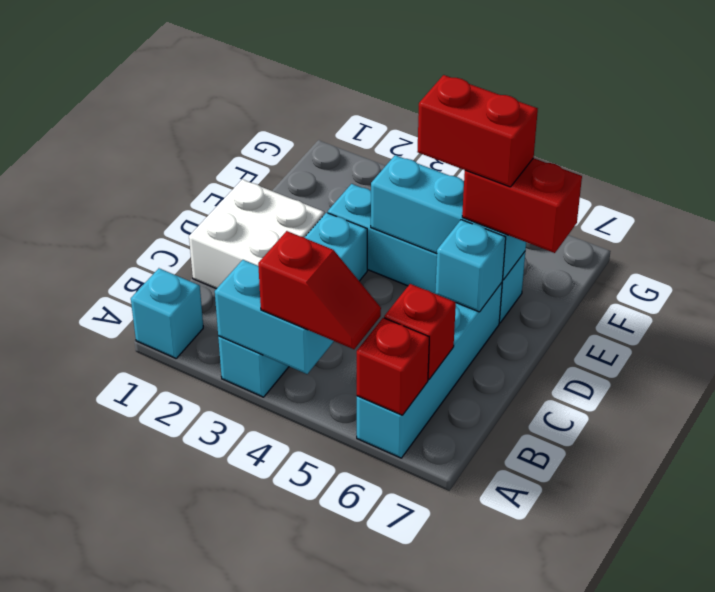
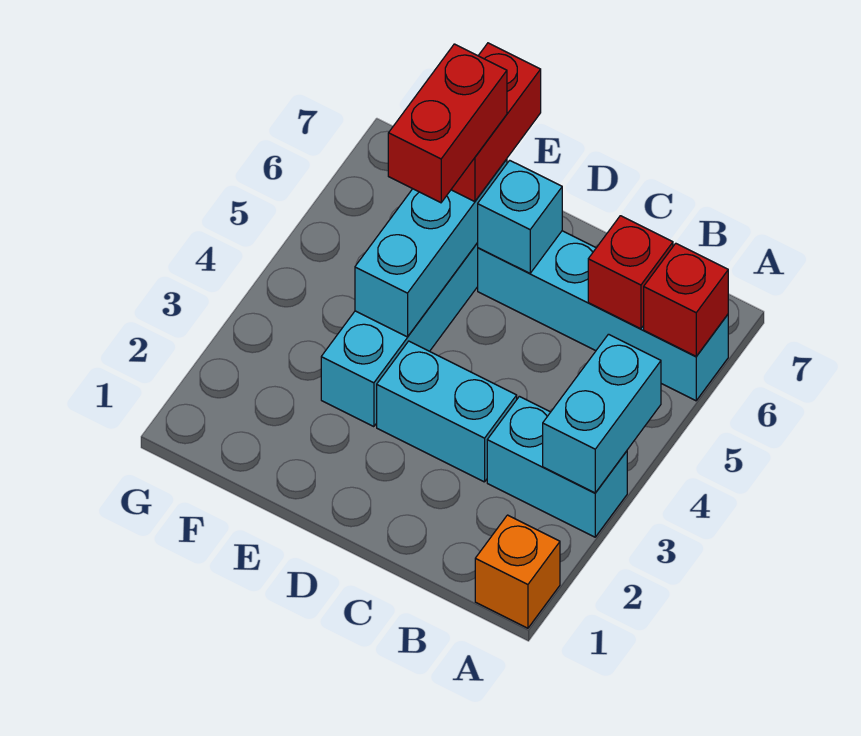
cyan 1x1 brick [131,268,203,358] -> orange 1x1 brick [475,515,560,628]
red 1x2 slope [258,231,381,349] -> none
white 2x2 brick [189,179,324,289] -> none

